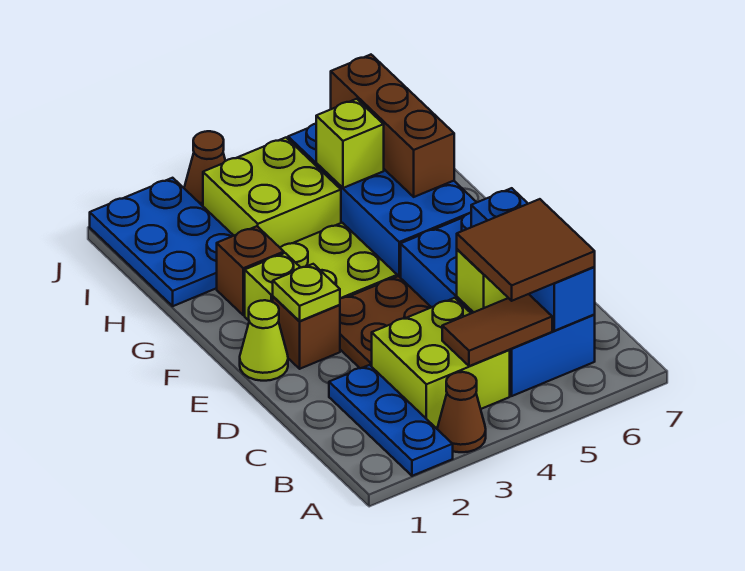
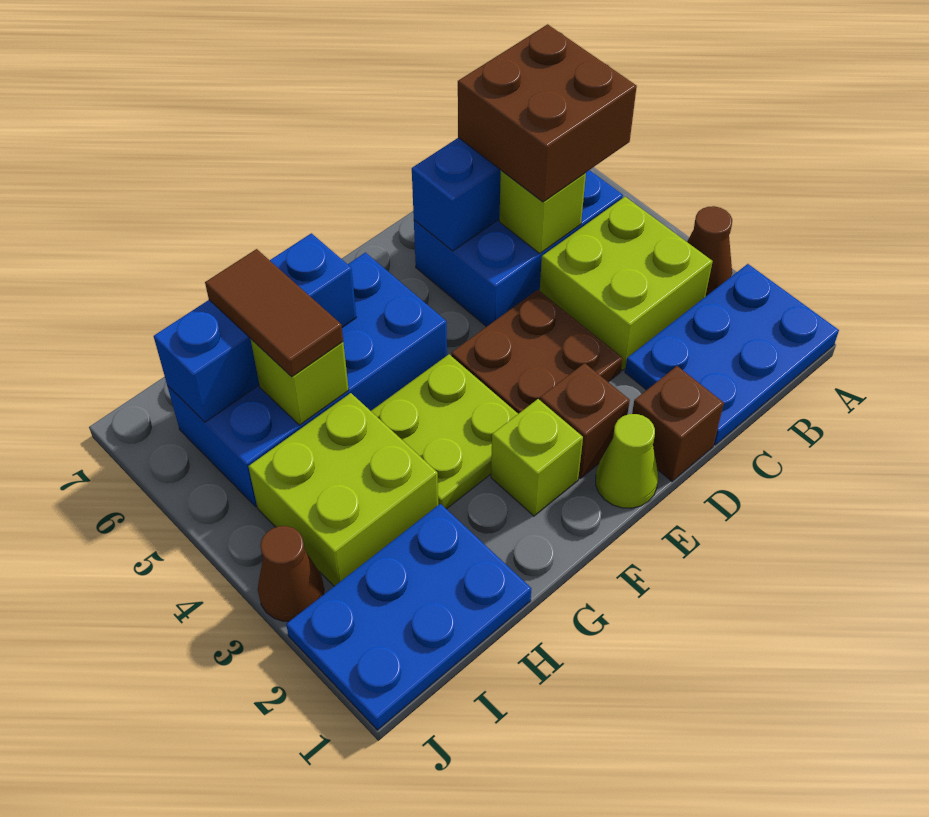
blue 1x3 plate [329,365,453,476] -> blue 2x3 plate [625,264,839,445]
brown 1x2 tile [442,294,552,366] -> brown 1x2 tile moved to [205,249,343,377]
blue 2x4 brick [401,213,595,396] -> blue 2x3 brick [414,170,623,327]
brown 2x2 tile [457,199,595,301] -> brown 2x2 brick [458,24,637,202]
lime 1x1 plate [273,264,340,321] -> none
brown 1x1 brick [217,226,284,315] -> brown 1x1 brick moved to [632,366,724,481]
brown 1x3 brick [331,55,454,197] -> blue 1x3 brick [154,233,356,422]

